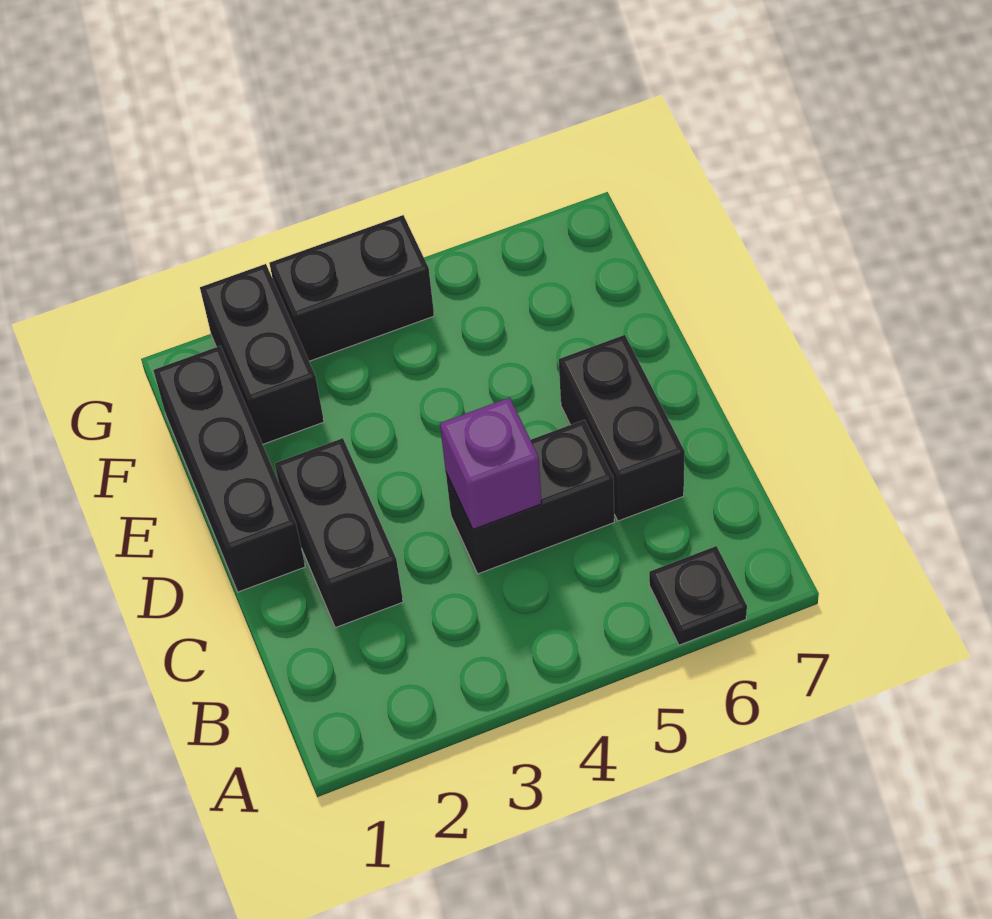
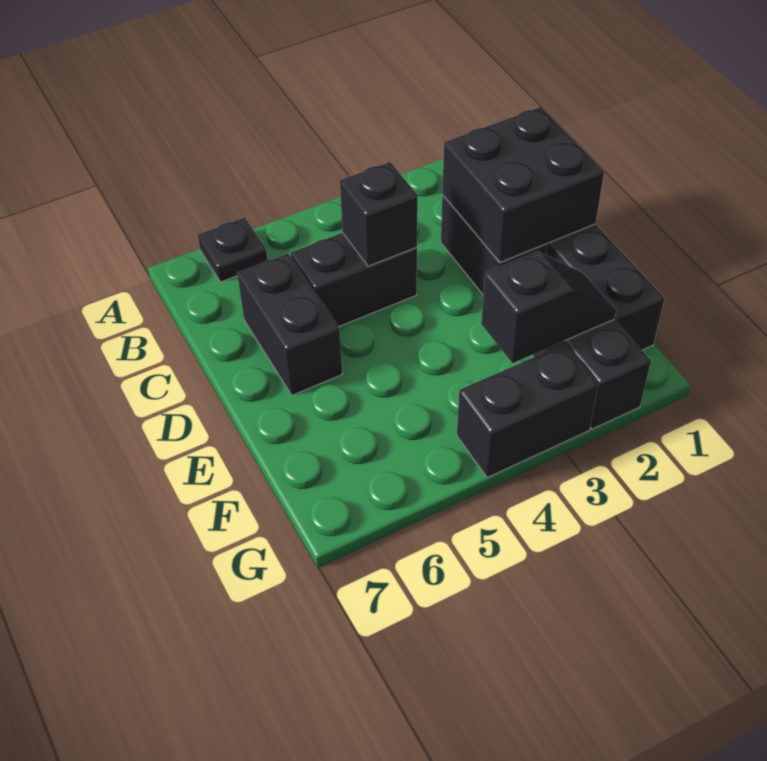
none -> black 2x2 brick [442,107,604,262]
purple 1x1 brick [440,398,542,529] -> black 1x1 brick [340,162,418,266]
none -> black 1x2 slope [481,252,616,363]

